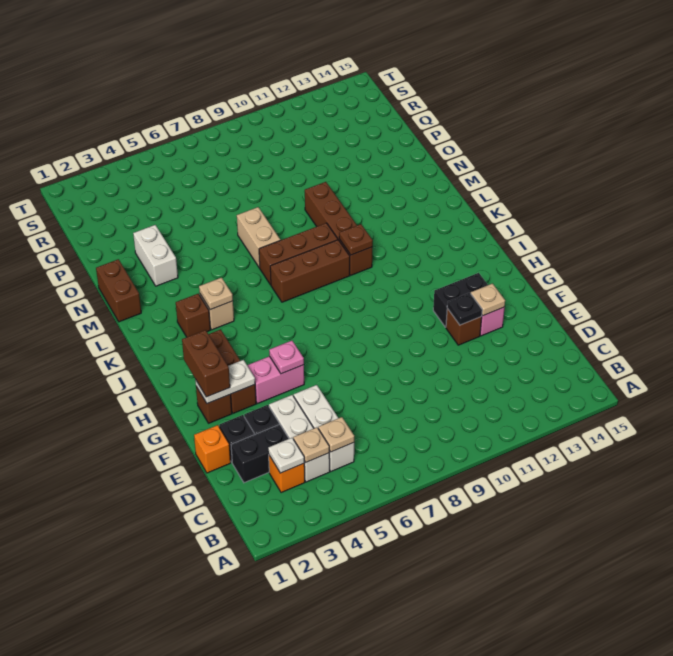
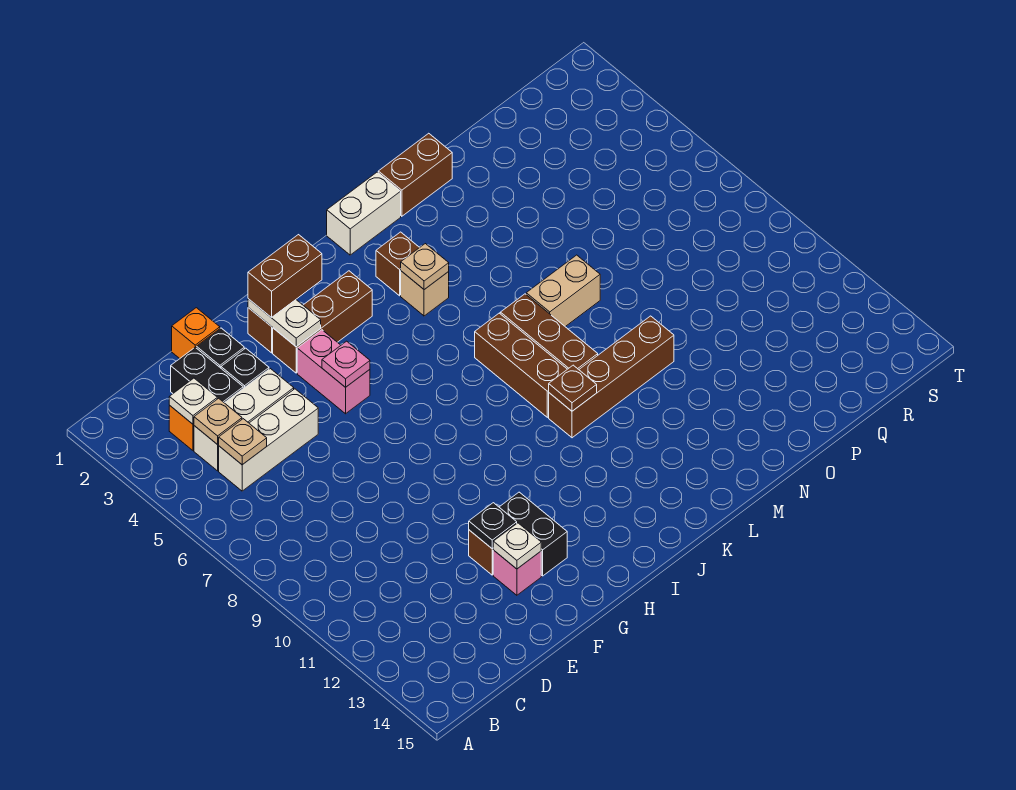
tan 1x1 plate [471,283,505,316] -> white 1x1 plate [493,523,541,569]
white 1x2 brick [133,225,178,286] -> white 1x2 brick moved to [327,172,401,255]

